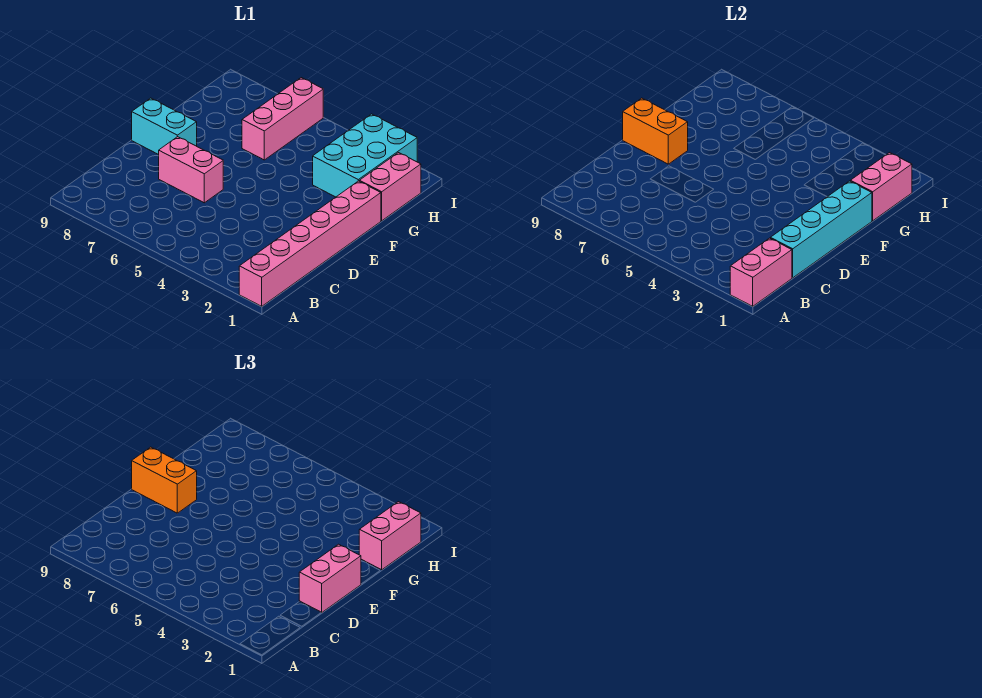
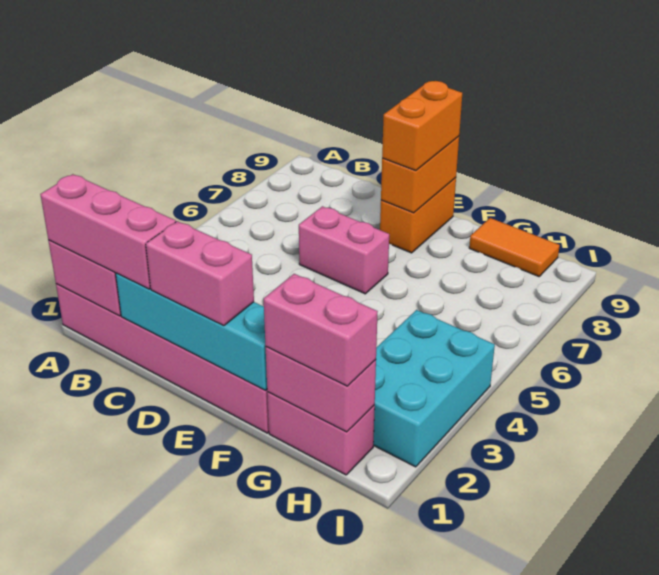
pink 1x2 brick [159,137,223,203] -> pink 1x2 brick turned to [299,206,389,294]
cyan 1x2 brick [132,98,197,155] -> orange 1x2 brick [380,178,456,253]
cyan 2x3 brick [313,114,417,197] -> cyan 2x3 brick turned to [373,310,495,467]
pink 1x3 brick [242,78,323,160] -> pink 1x3 brick moved to [40,174,176,289]
none -> orange 1x2 tile [469,218,560,276]

